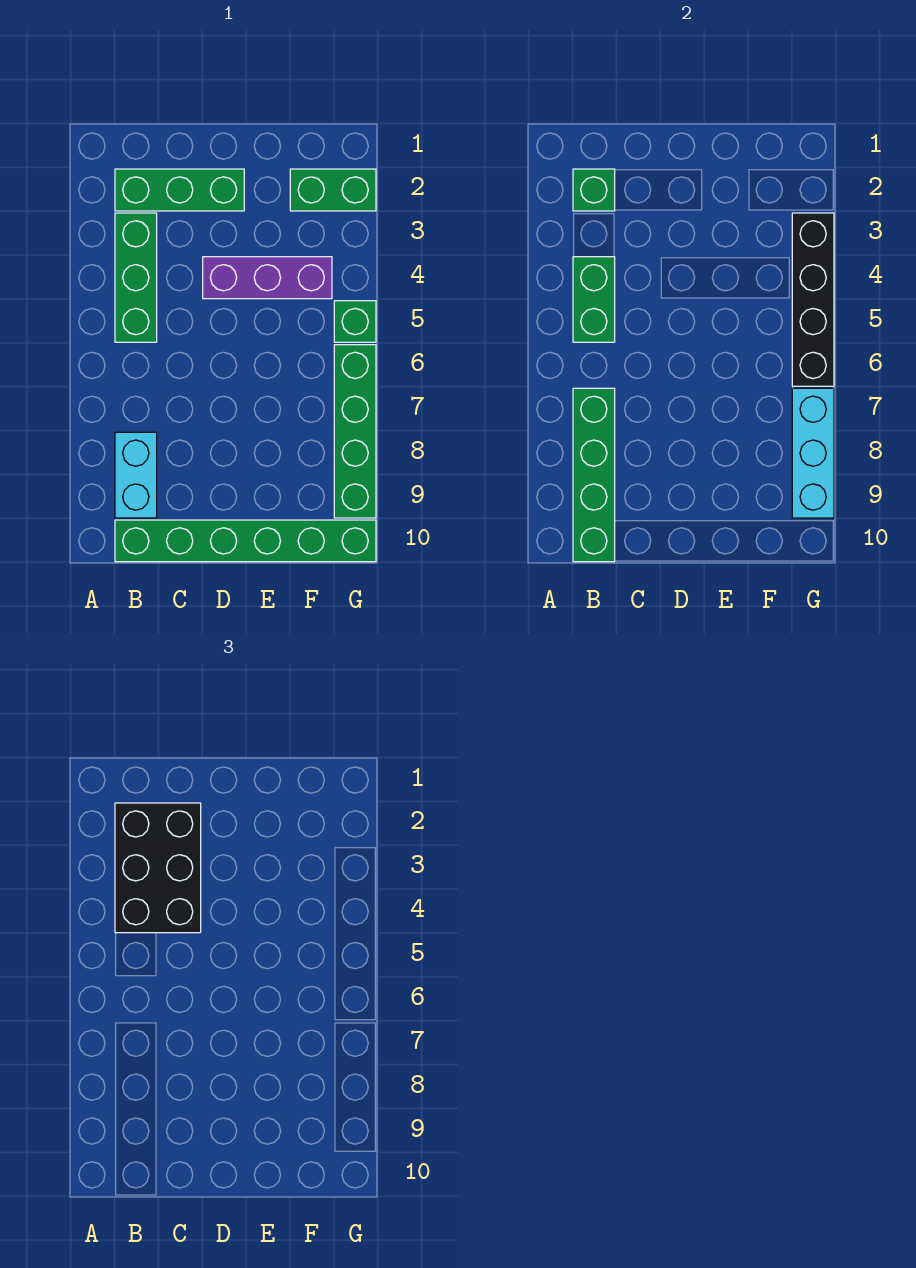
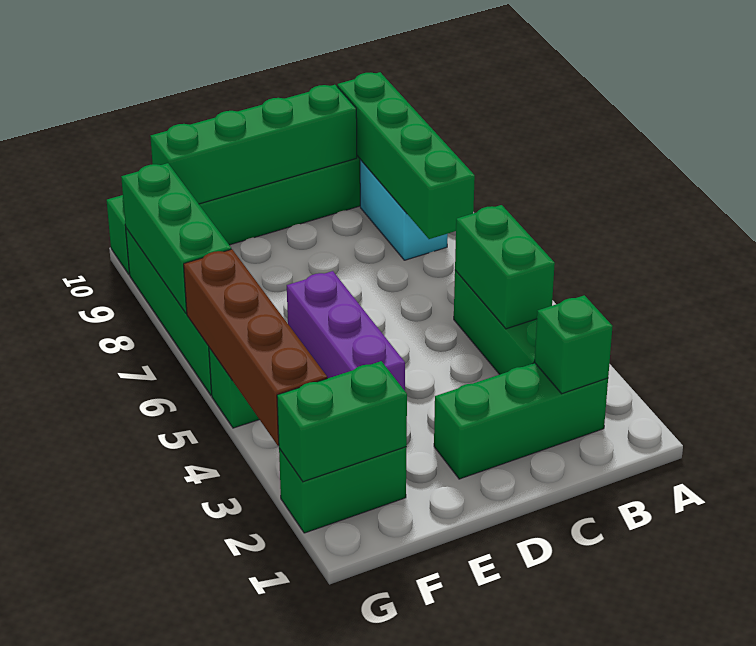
black 2x3 brick [115,803,201,933] -> none
none -> green 1x4 brick [150,85,357,204]
purple 1x3 brick [203,257,332,299] -> purple 1x3 brick turned to [287,271,405,391]
none -> green 1x2 brick [277,361,407,482]
black 1x4 brick [792,213,834,386] -> brown 1x4 brick [184,249,327,446]
cyan 1x3 brick [792,388,834,518] -> green 1x3 brick [121,163,231,314]

